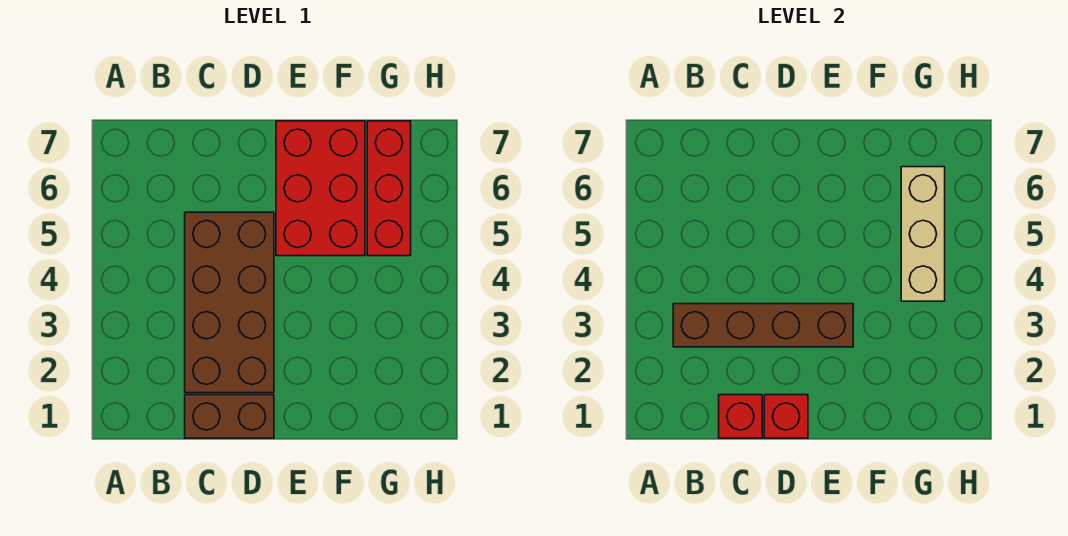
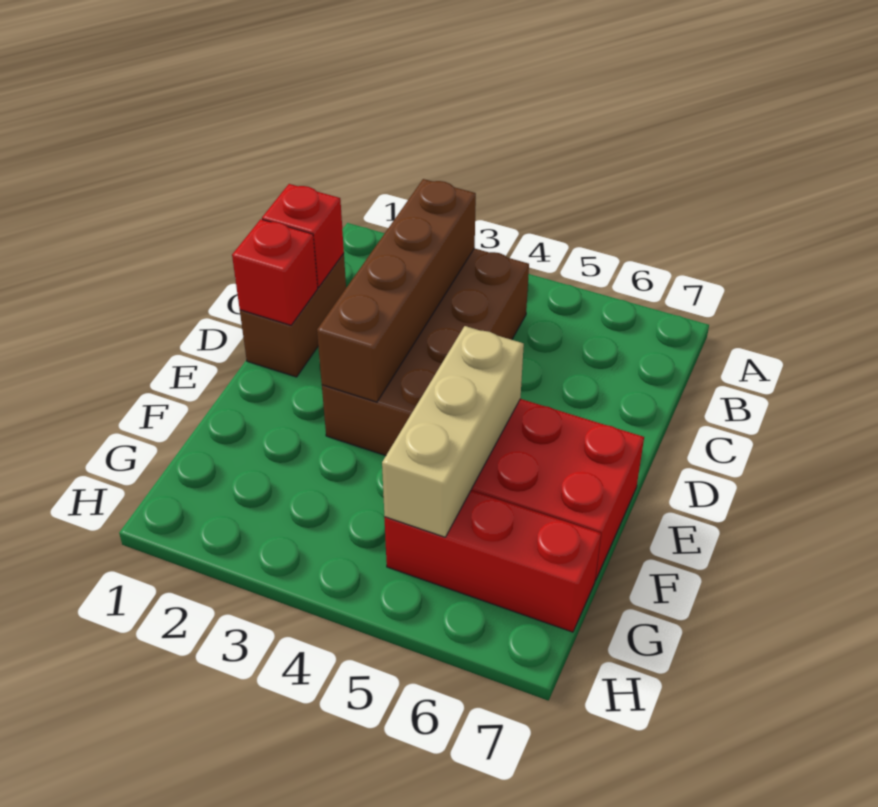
brown 2x4 brick [185,212,274,393] -> brown 2x4 brick turned to [322,248,529,456]
tan 1x3 brick [901,167,945,301] -> tan 1x3 brick turned to [382,326,524,537]

